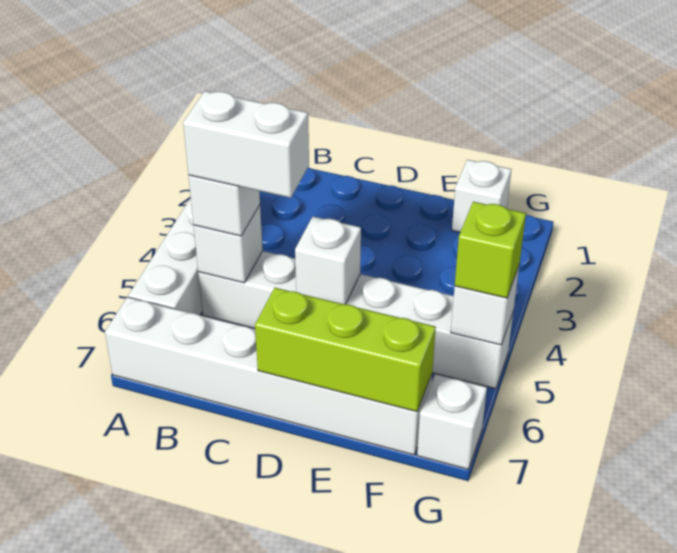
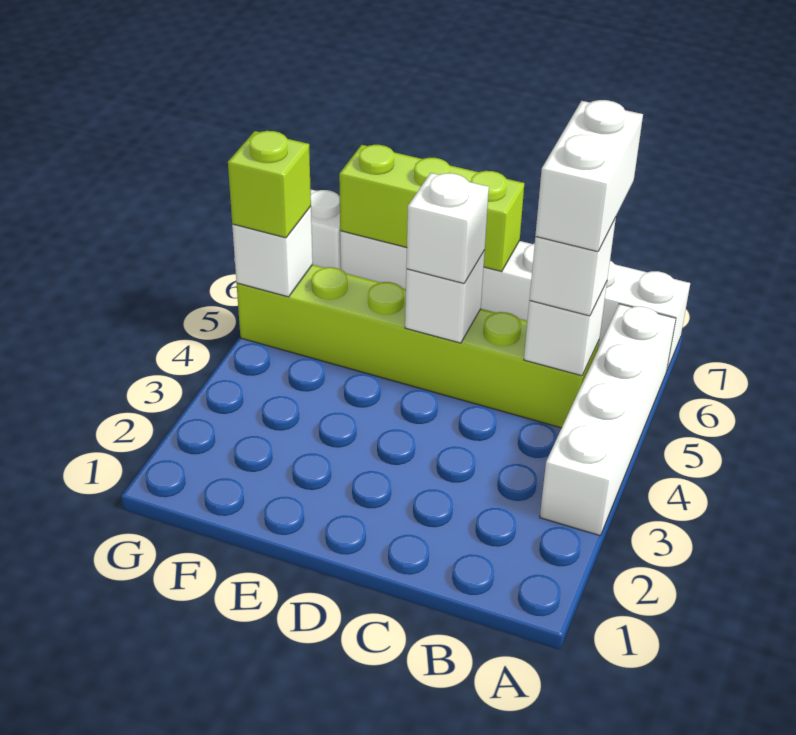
white 1x6 brick [198,251,513,389] -> lime 1x6 brick [237,265,599,428]
white 1x2 brick [183,91,309,198] -> white 1x2 brick turned to [535,100,643,252]
white 1x1 brick [452,160,511,232] -> white 1x1 brick moved to [406,173,489,283]

